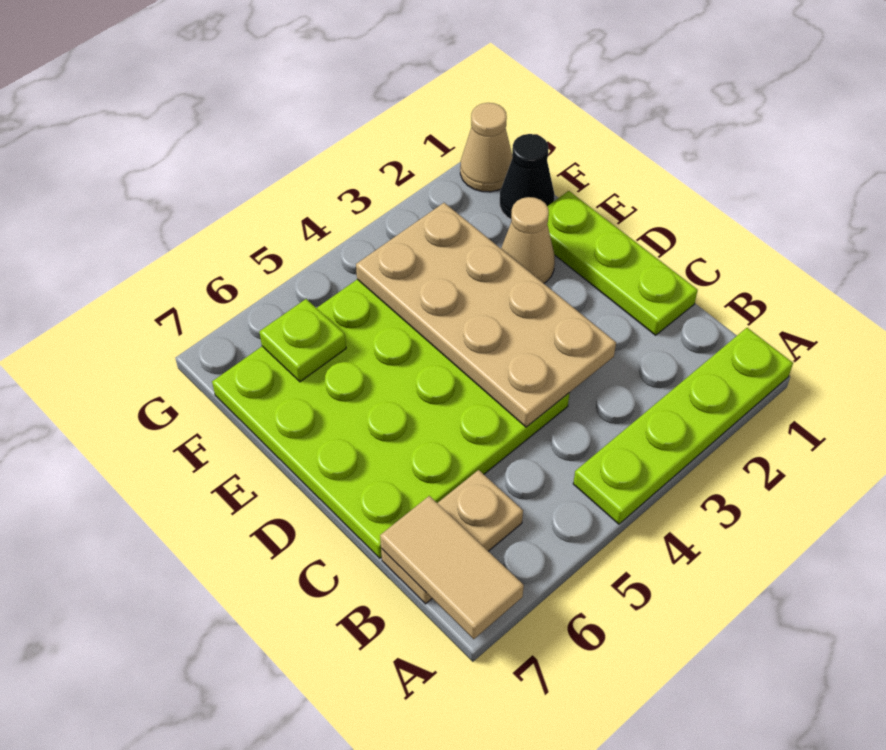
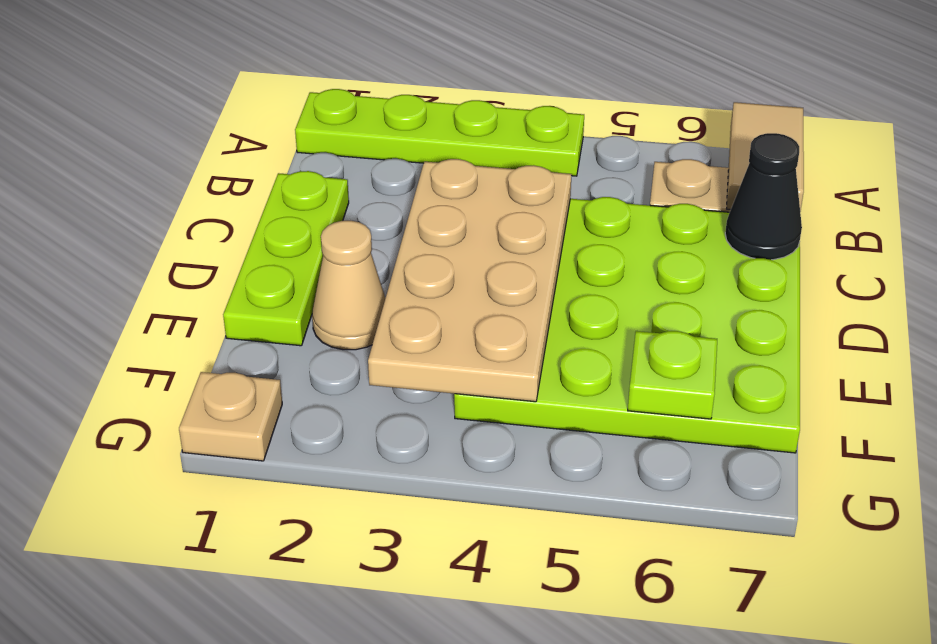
black 1x1 cone [500,134,554,219] -> black 1x1 cone moved to [725,133,802,260]
tan 1x1 cone [460,103,512,192] -> tan 1x1 plate [179,372,282,461]

